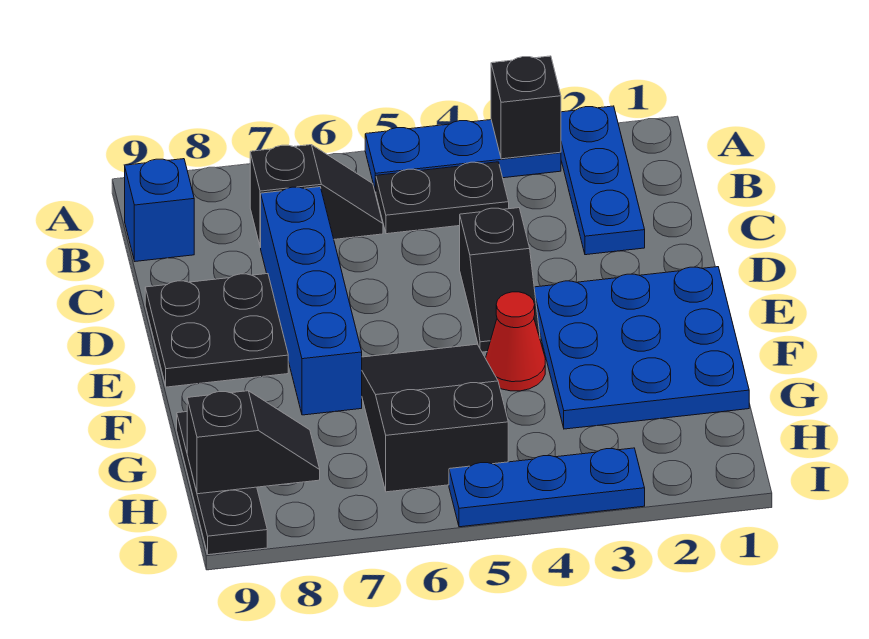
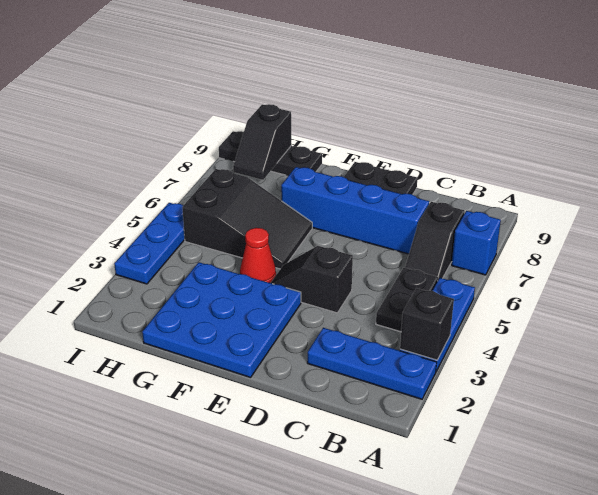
blue 1x1 brick [125,159,194,261] -> blue 1x1 brick moved to [452,211,501,275]

